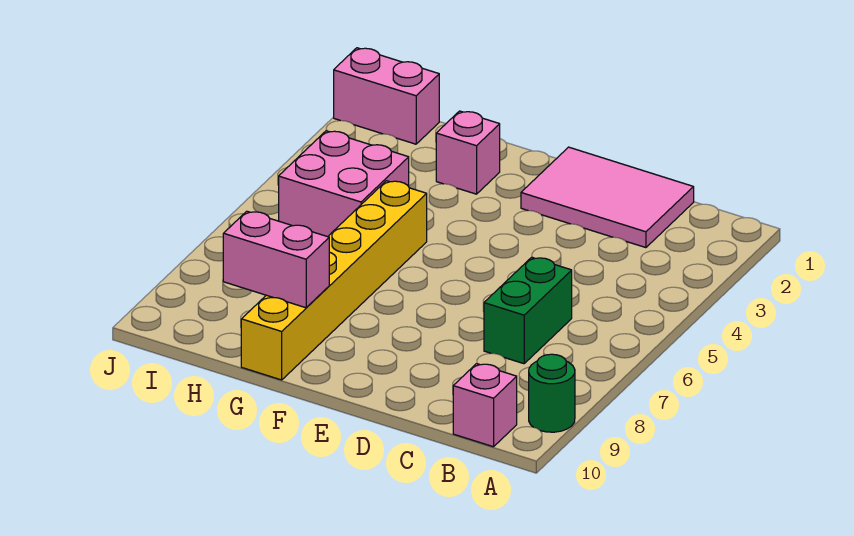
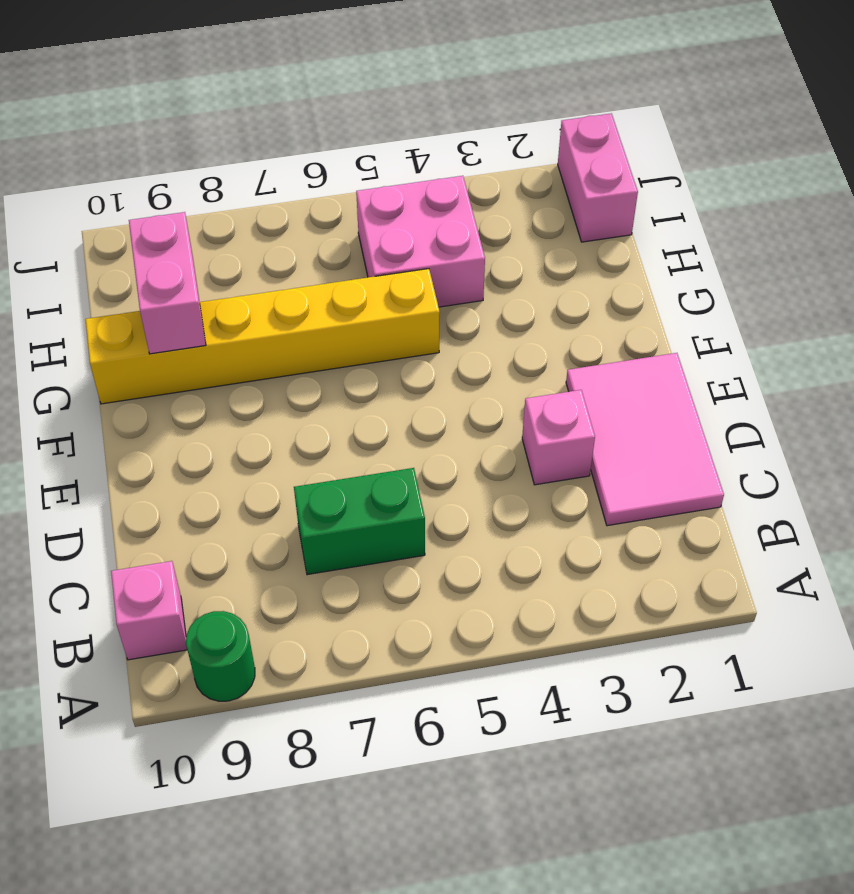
pink 1x1 brick [436,111,500,194] -> pink 1x1 brick moved to [522,390,595,485]

